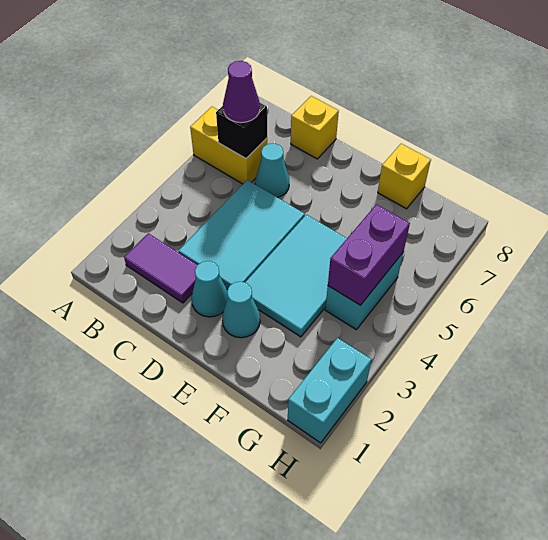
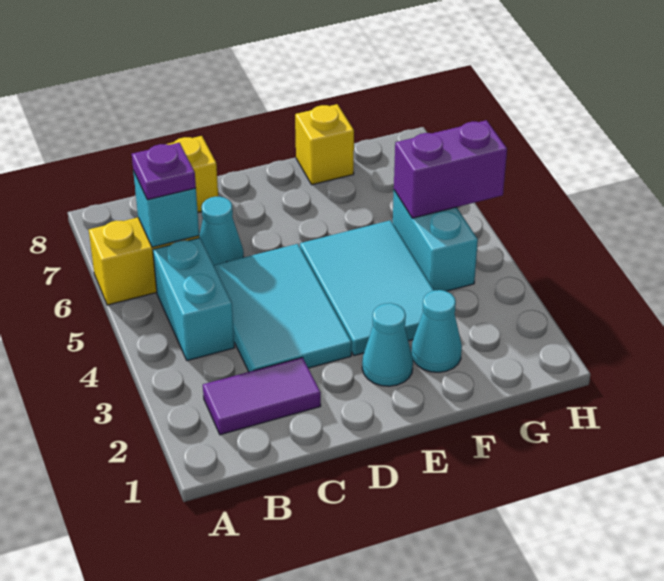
black 1x1 brick [216,103,267,158] -> cyan 1x1 brick [133,171,199,247]
purple 1x1 cone [223,61,260,123] -> purple 1x1 plate [132,143,196,200]
cyan 1x1 cone [191,261,228,317] -> cyan 1x1 cone moved to [411,290,462,372]
purple 1x2 brick [328,204,410,305] -> purple 1x2 brick turned to [394,120,507,218]
cyan 1x2 brick [288,338,371,443] -> cyan 1x2 brick moved to [153,238,235,361]

